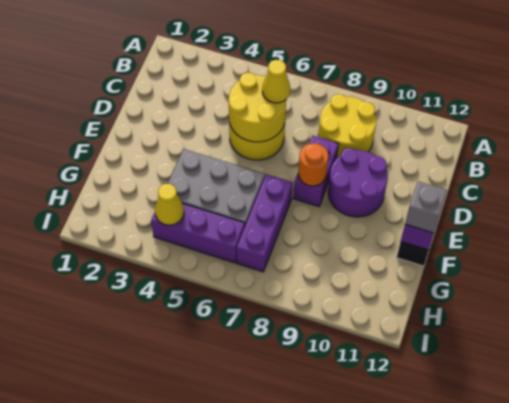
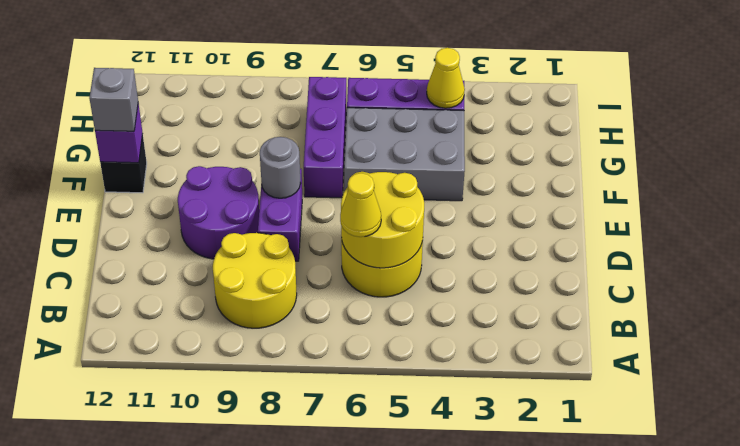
orange 1x1 round brick [298,143,328,186] -> grey 1x1 round brick [260,137,301,198]

